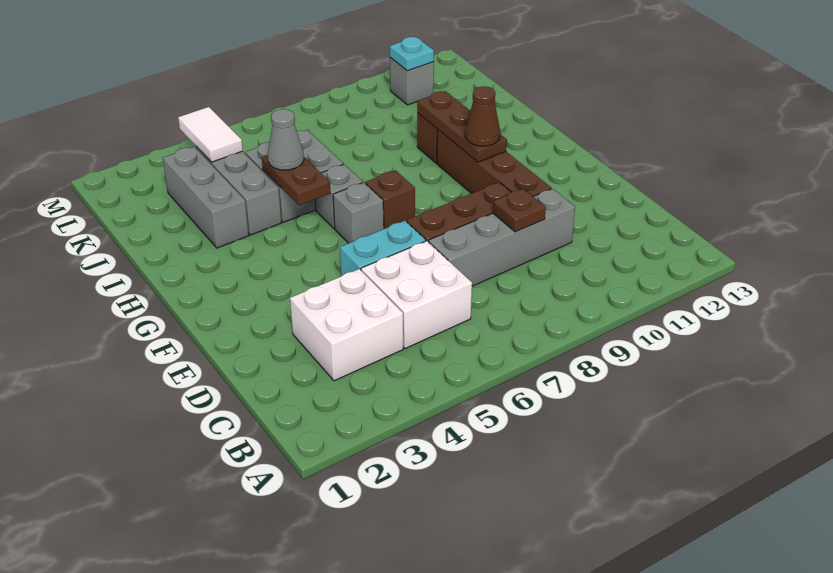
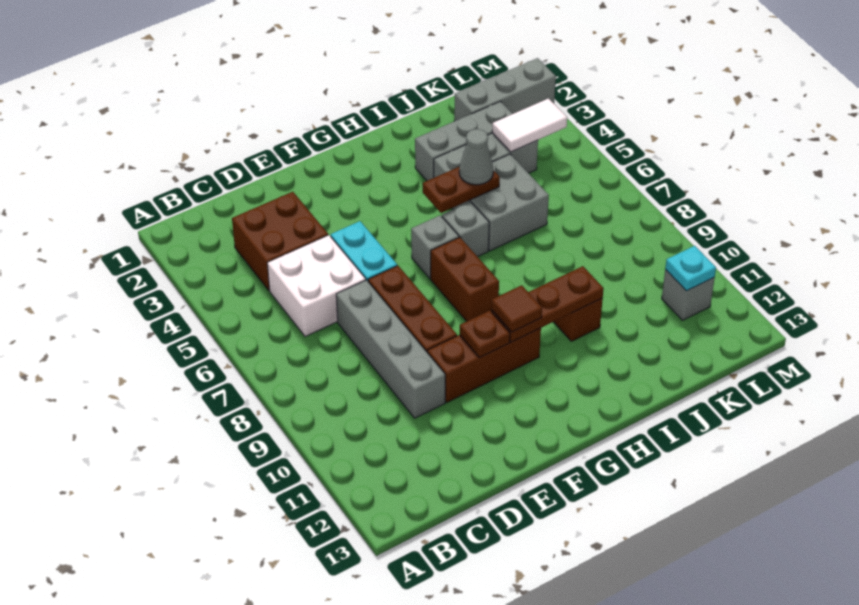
white 2x2 brick [290,269,403,381] -> brown 2x2 brick [232,192,328,290]
brown 1x1 plate [493,189,546,232] -> brown 1x1 plate moved to [460,311,510,358]
brown 1x4 brick [437,129,551,196] -> brown 1x3 brick [427,328,541,402]
brown 1x1 brick [365,170,415,229] -> brown 1x2 brick [431,237,499,321]
brown 1x1 cone [465,86,500,146] -> brown 1x1 tile [492,285,542,332]
none -> grey 1x3 brick [454,58,556,121]

